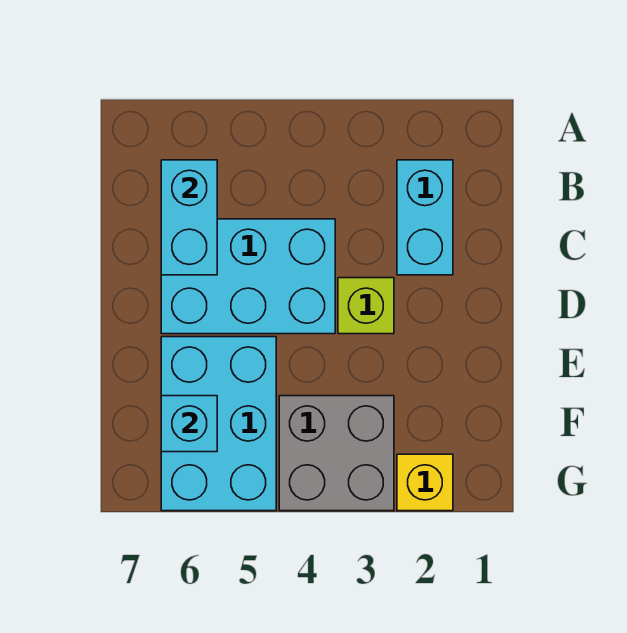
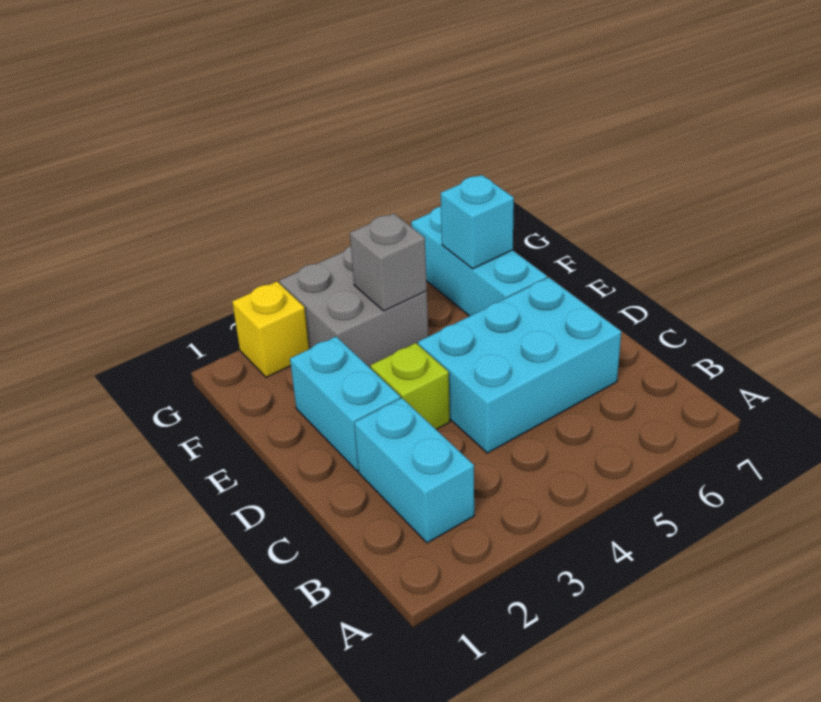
cyan 1x2 brick [161,160,217,275] -> cyan 1x2 brick moved to [290,337,400,471]
cyan 2x3 brick [161,337,276,511] -> cyan 1x3 brick [411,206,547,316]
none -> grey 1x1 brick [350,213,427,311]

